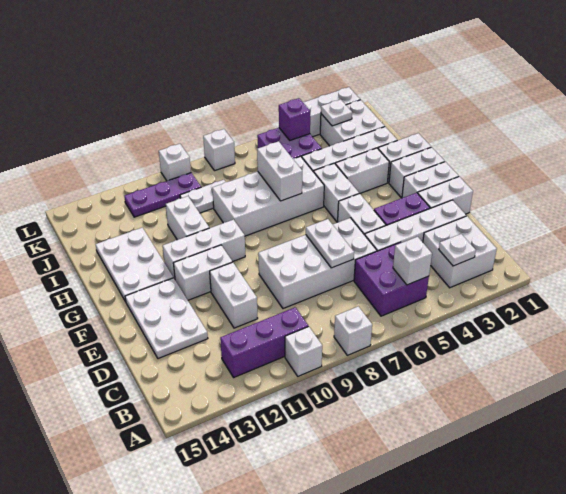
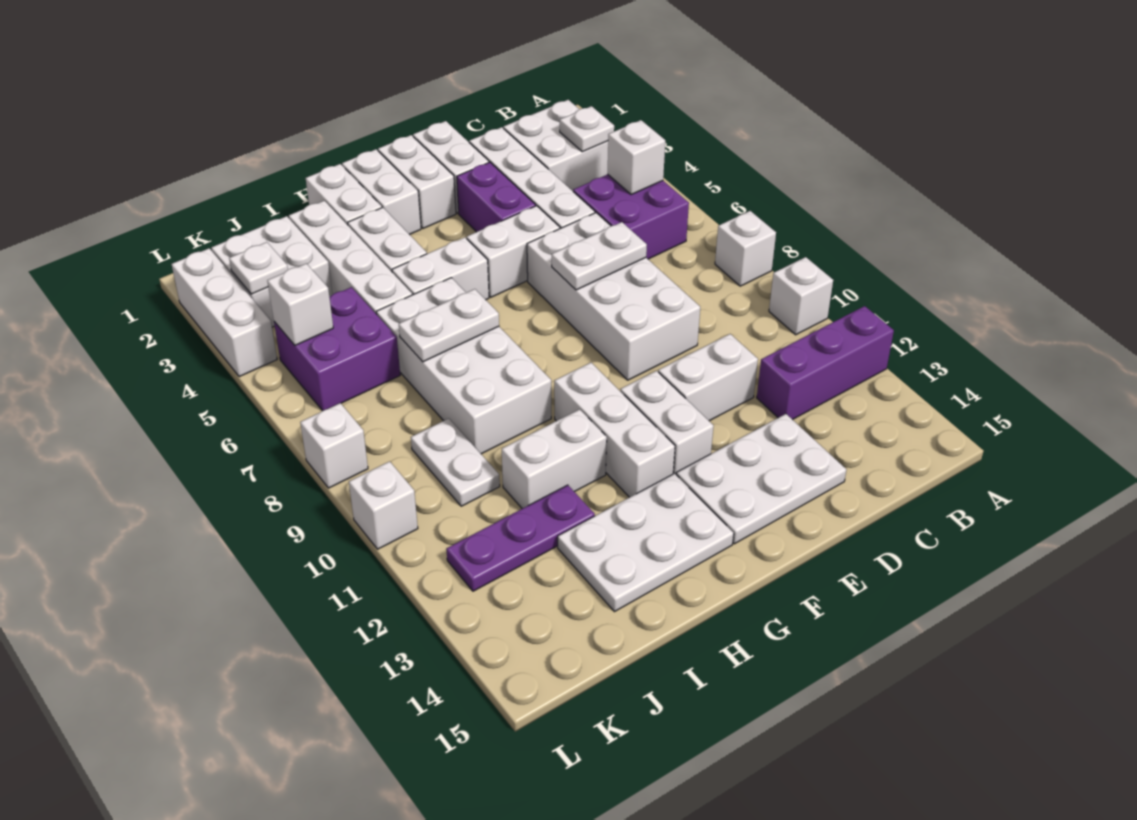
purple 1x3 brick [220,307,308,378] -> purple 1x3 brick turned to [757,306,894,420]
white 1x2 brick [257,141,302,201] -> white 1x2 plate [399,289,499,362]
purple 1x1 brick [279,98,310,140] -> white 1x1 brick [267,263,333,345]
purple 1x3 plate [124,173,201,217] -> purple 1x3 plate turned to [446,485,595,591]

